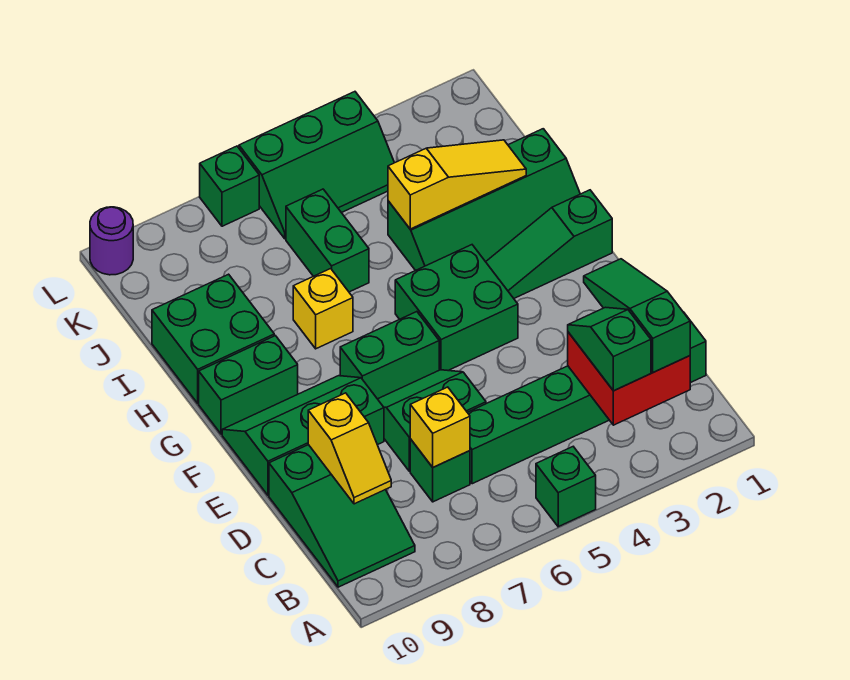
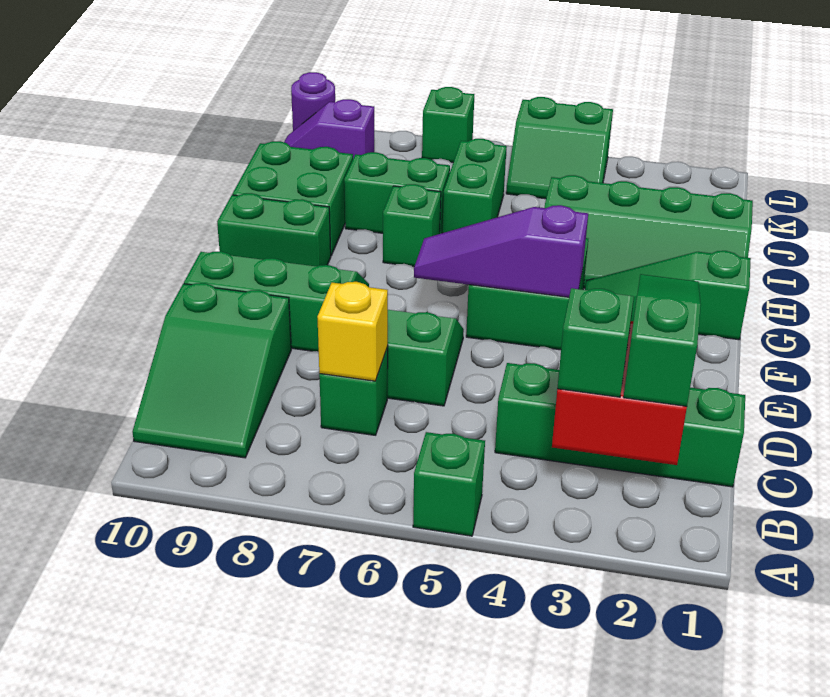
green 1x6 brick [467,313,706,484] -> green 1x4 brick [495,363,745,487]
yellow 1x2 slope [308,393,391,504] -> none
none -> purple 1x3 slope [414,205,588,297]
green 1x2 brick [340,312,439,399] -> green 1x2 brick moved to [344,152,450,234]
yellow 1x1 brick [293,269,353,349] -> green 1x1 brick [383,184,441,267]
yellow 1x3 slope [388,140,526,229] -> none
green 2x3 slope [239,92,394,239] -> green 2x2 slope [506,97,613,199]
none -> purple 1x2 slope [284,99,374,158]

